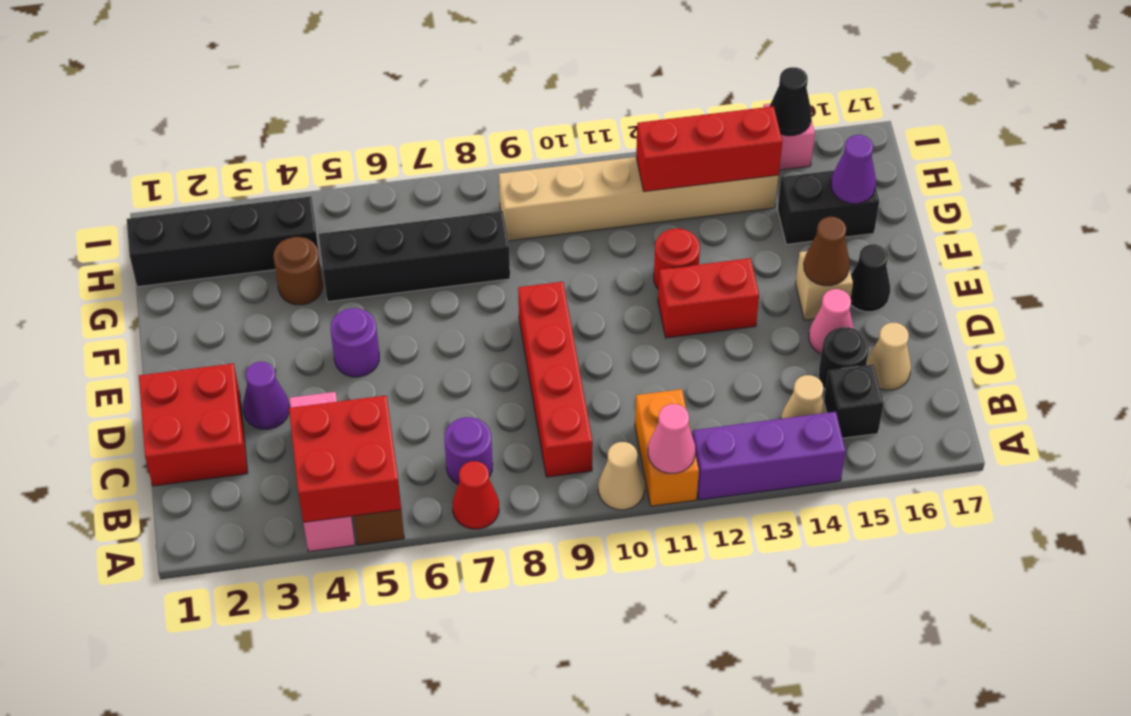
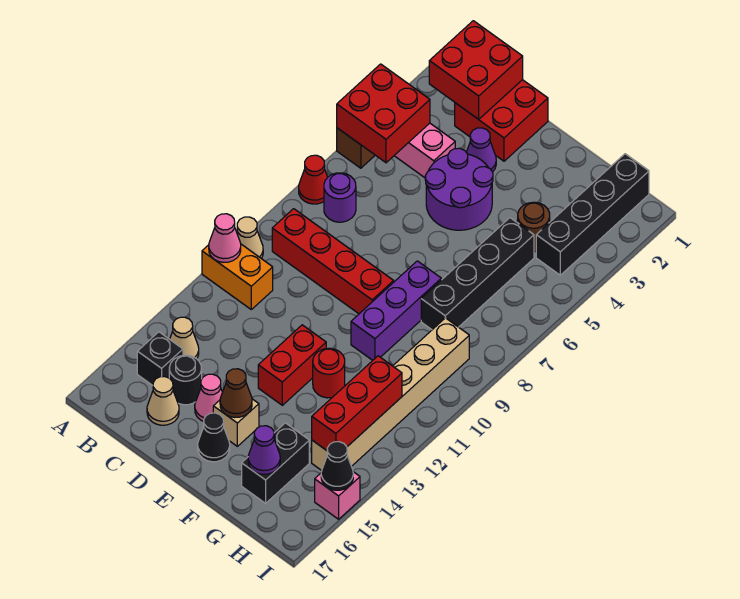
purple 1x3 brick [692,412,846,500] -> purple 1x3 brick moved to [351,261,441,360]
none -> red 2x2 brick [429,21,523,119]
purple 1x1 round brick [330,308,379,377] -> purple 2x2 round brick [425,148,493,230]

